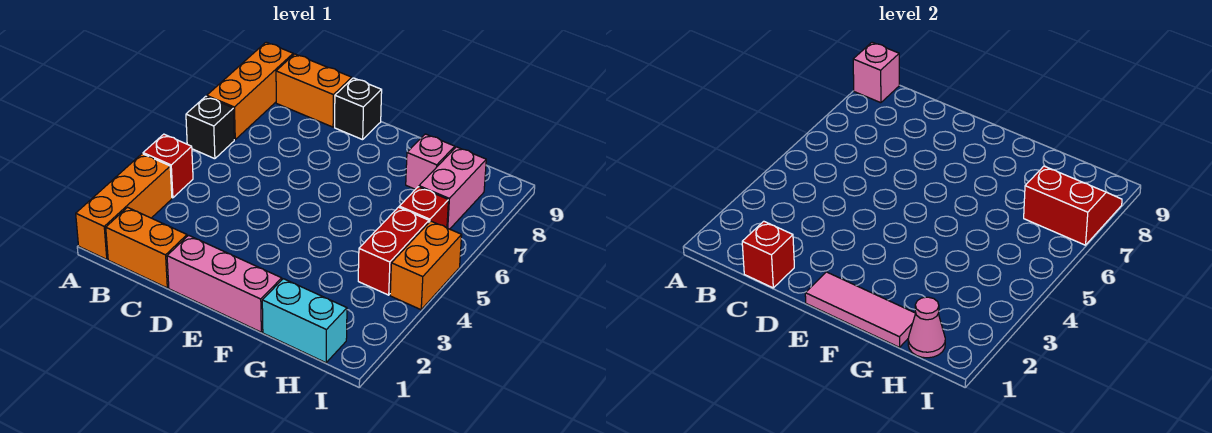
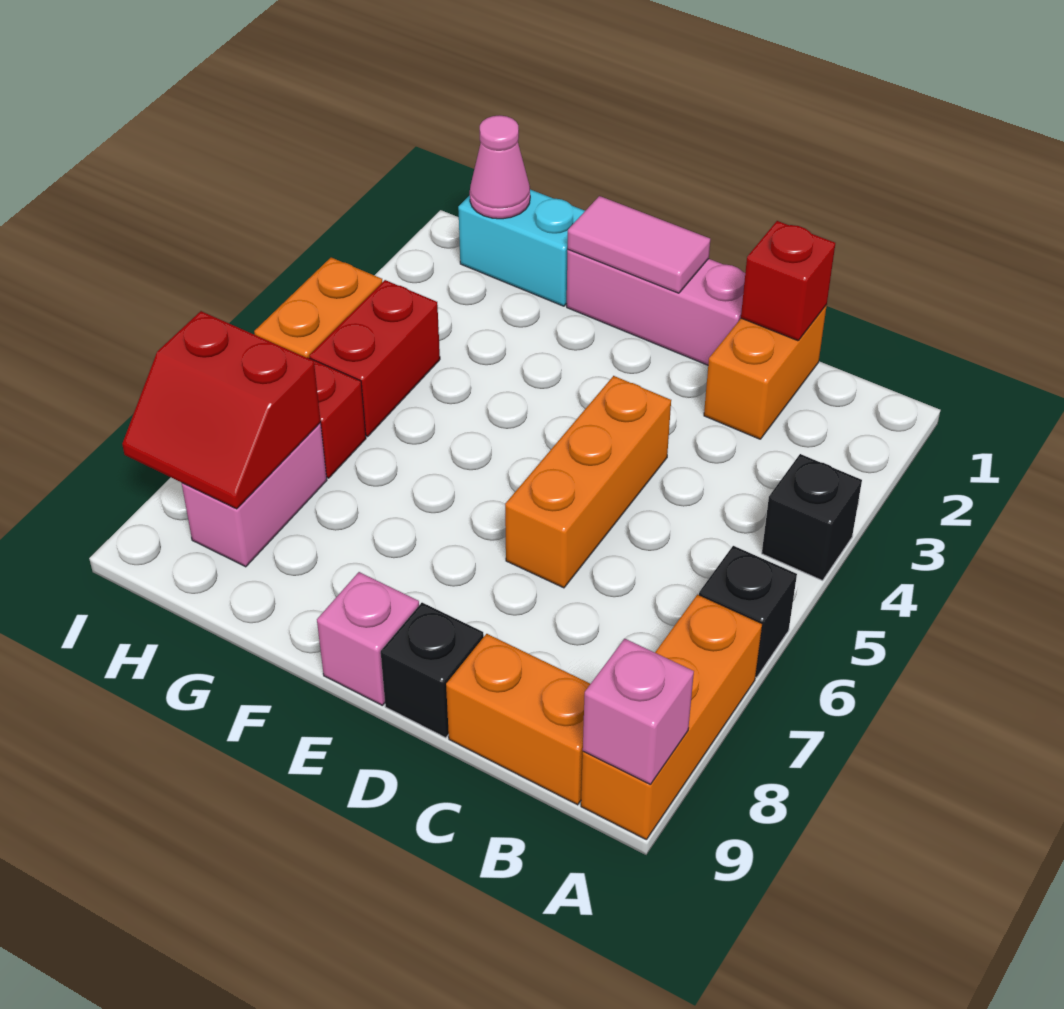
orange 1x3 brick [76,154,172,259] -> orange 1x3 brick moved to [505,376,671,588]
red 1x1 brick [143,134,193,198] -> black 1x1 brick [762,454,862,580]
orange 1x2 brick [106,207,187,288] -> orange 1x2 brick turned to [704,305,827,439]
pink 1x3 tile [805,272,916,347] -> pink 1x2 tile [568,196,710,293]
pink 1x1 brick [406,134,455,189] -> pink 1x1 brick moved to [317,572,419,705]

